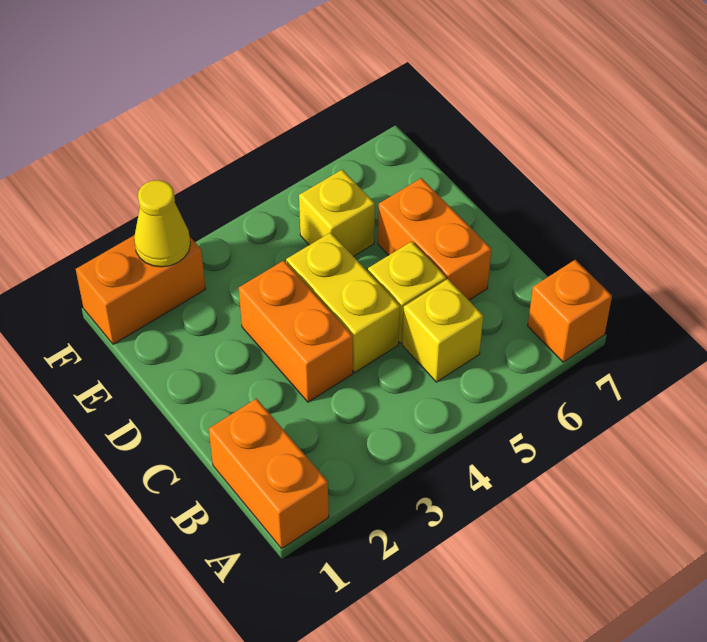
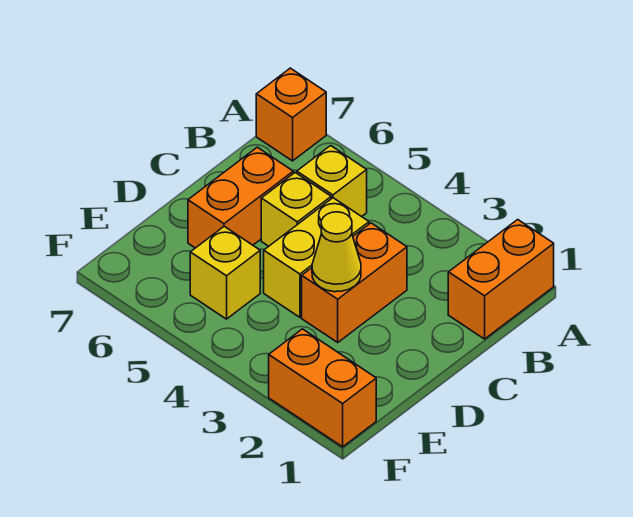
yellow 1x1 cone [134,180,190,267] -> yellow 1x1 cone moved to [312,212,361,292]

